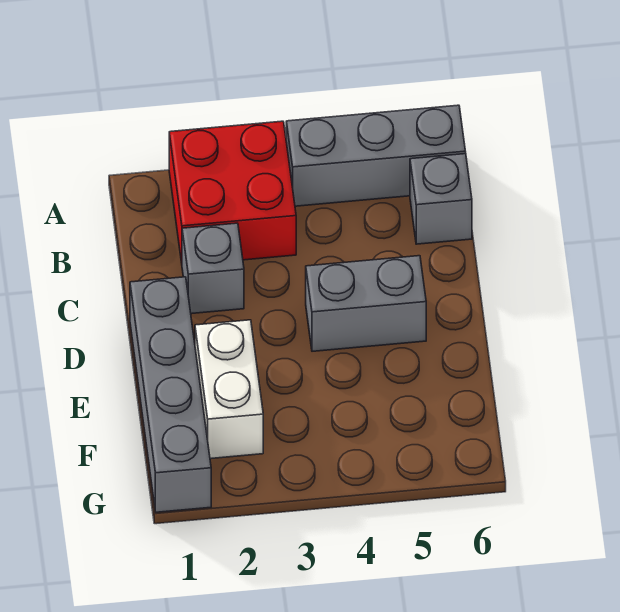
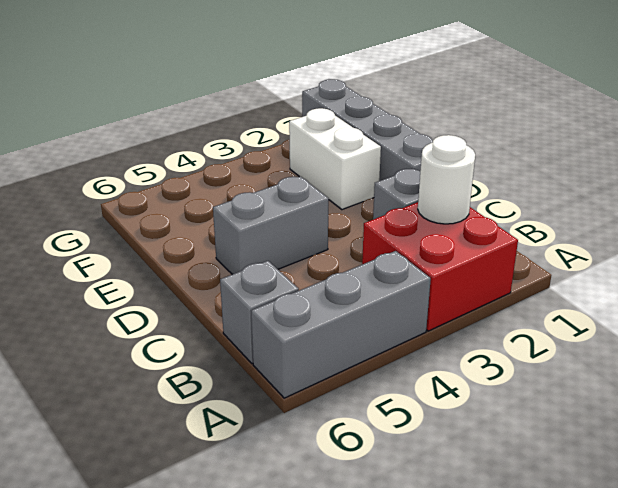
none -> white 1x1 round brick [418,135,475,224]

